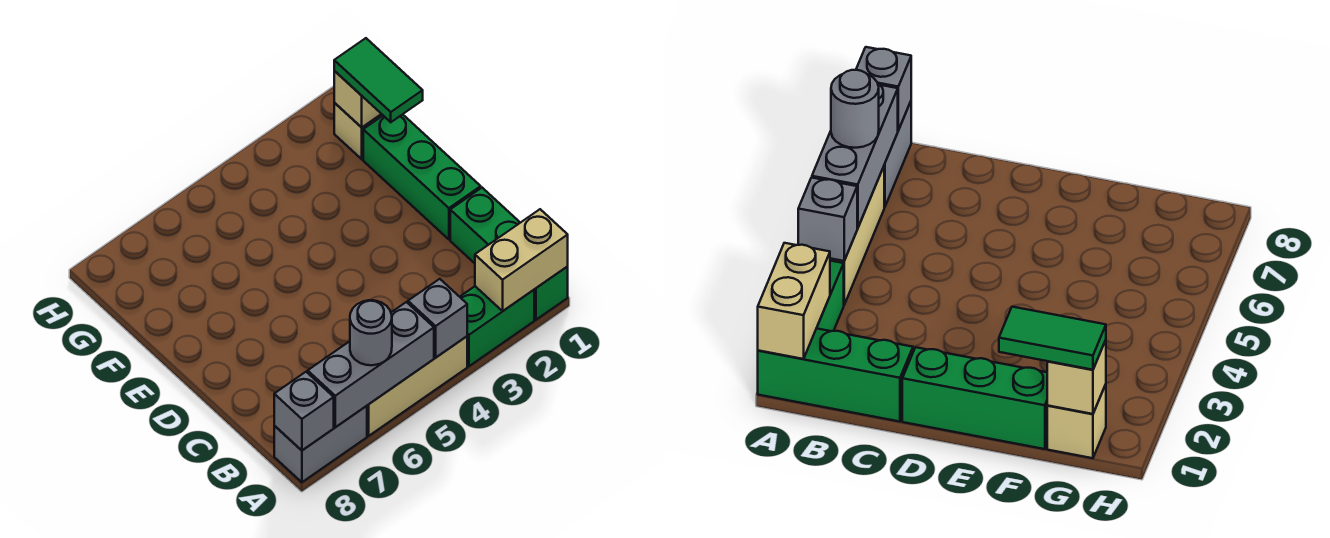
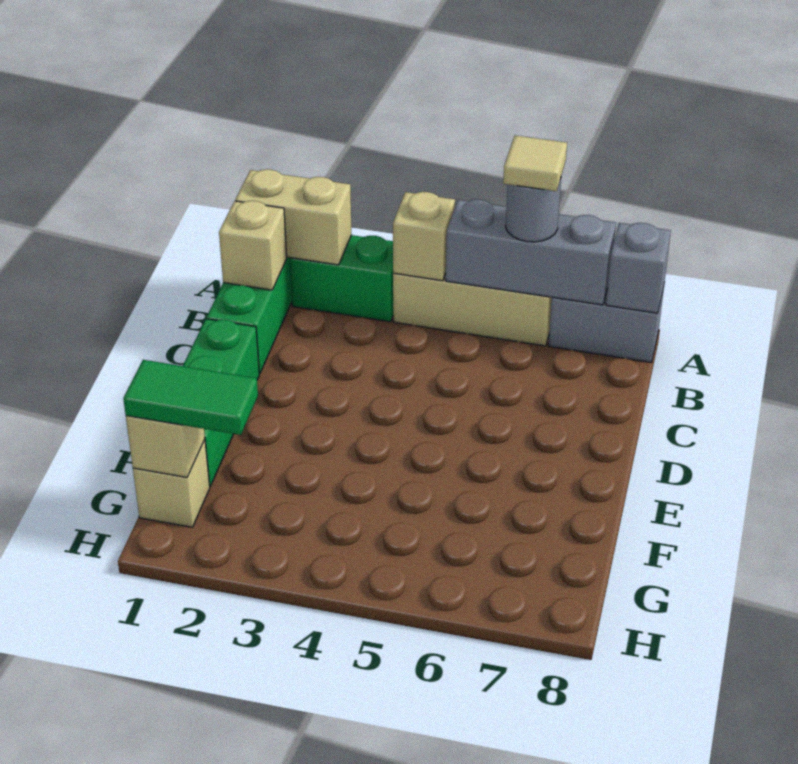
grey 1x1 brick [408,279,467,357] -> tan 1x1 brick [393,192,455,281]
none -> tan 1x1 tile [503,135,567,191]
none -> tan 1x1 brick [219,201,287,290]
green 1x2 tile [334,38,423,122] -> green 1x2 tile turned to [123,360,258,435]

